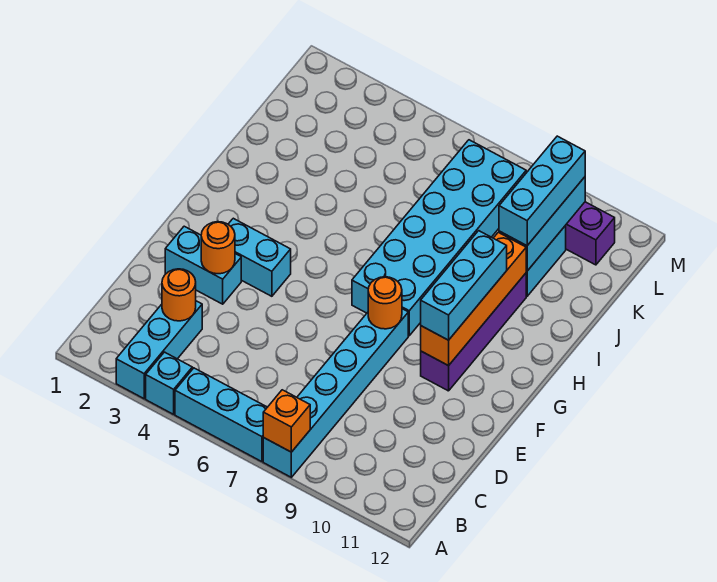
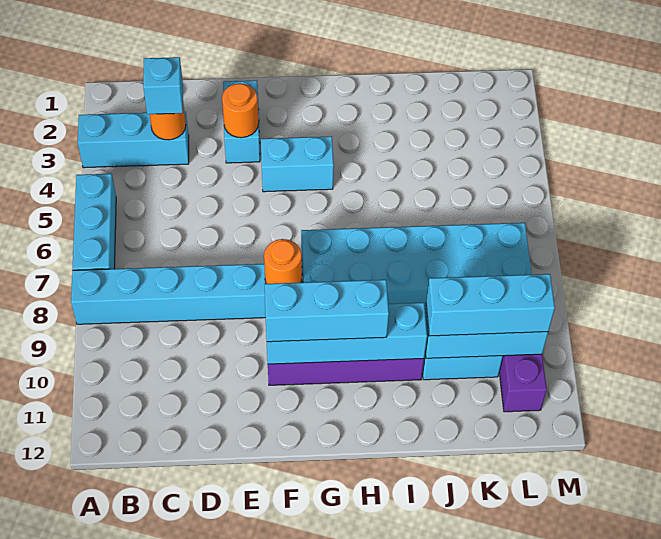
cyan 1x1 brick [146,352,192,414] -> cyan 1x1 brick moved to [143,57,183,114]
orange 1x1 brick [263,390,310,452] -> none
cyan 1x2 brick [228,218,291,296] -> cyan 1x2 brick turned to [261,136,334,192]
orange 1x4 brick [421,232,526,366] -> cyan 1x4 brick [267,303,427,364]

